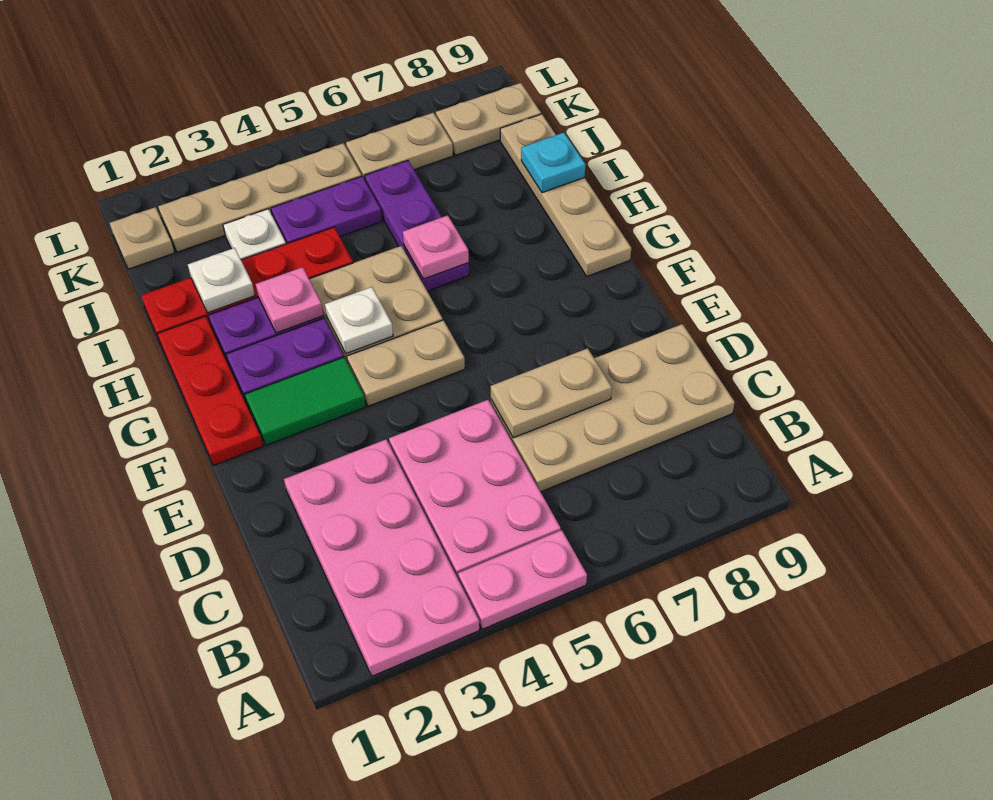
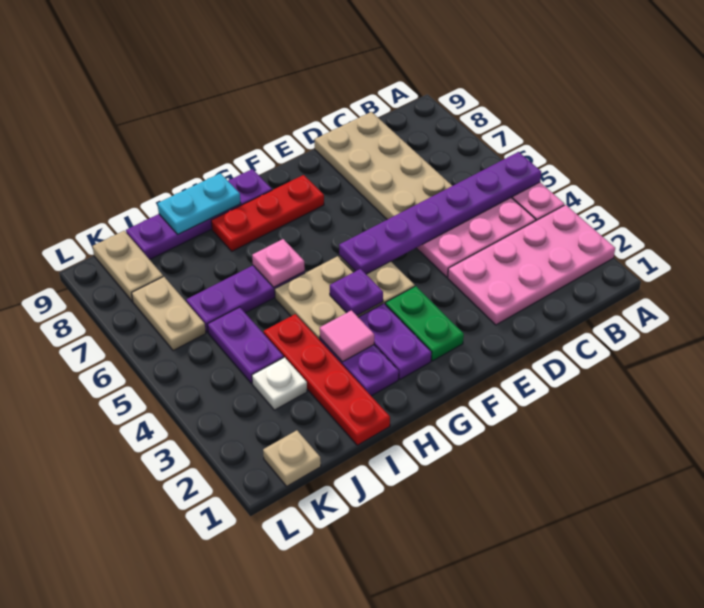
none -> purple 1x6 plate [339,152,541,274]
tan 1x2 plate [491,348,612,438] -> none
red 1x3 plate [158,316,263,466] -> red 1x3 plate moved to [211,175,324,251]
green 1x2 tile [245,357,366,445] -> green 1x2 plate [385,286,464,361]
white 1x1 plate [325,287,393,354] -> purple 1x1 plate [330,269,383,316]
tan 1x4 plate [500,114,631,276] -> purple 1x4 plate [126,169,272,260]
pink 1x1 plate [256,267,323,333] -> pink 1x1 tile [320,310,374,362]
white 1x1 plate [188,248,255,313] -> none
cyan 1x1 plate [521,133,586,193] -> cyan 1x2 plate [157,173,241,234]
tan 1x4 plate [158,143,362,252] -> none

